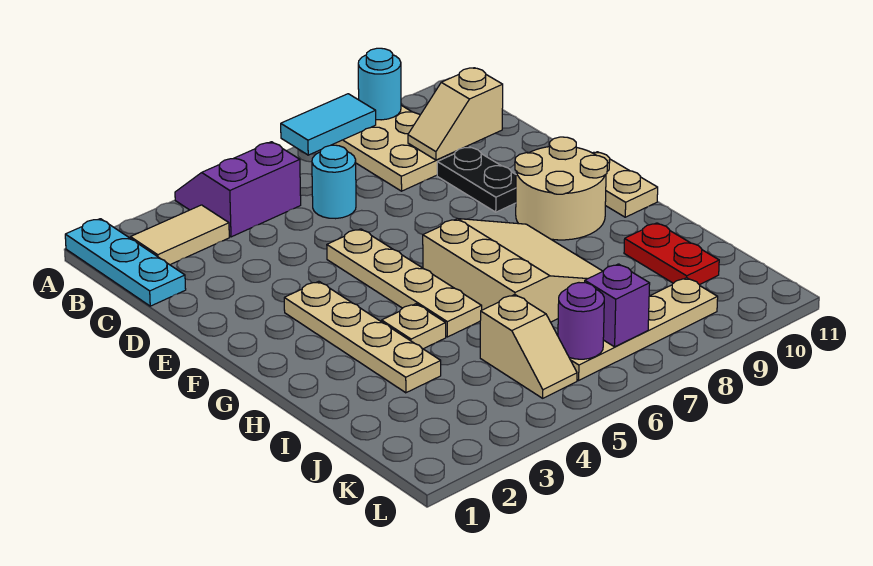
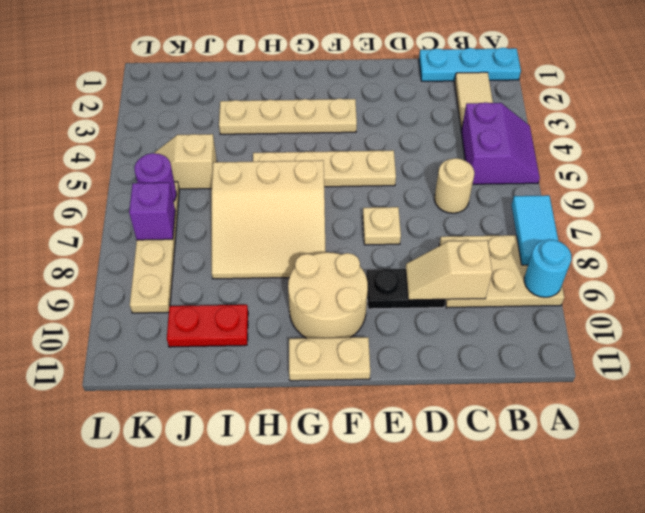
cyan 1x1 round brick [312,145,356,219] -> tan 1x1 round brick [434,158,474,213]
tan 1x2 slope [408,68,503,160] -> tan 1x2 slope turned to [406,240,492,300]
tan 1x1 plate [382,304,446,349] -> tan 1x1 plate moved to [363,207,401,245]

